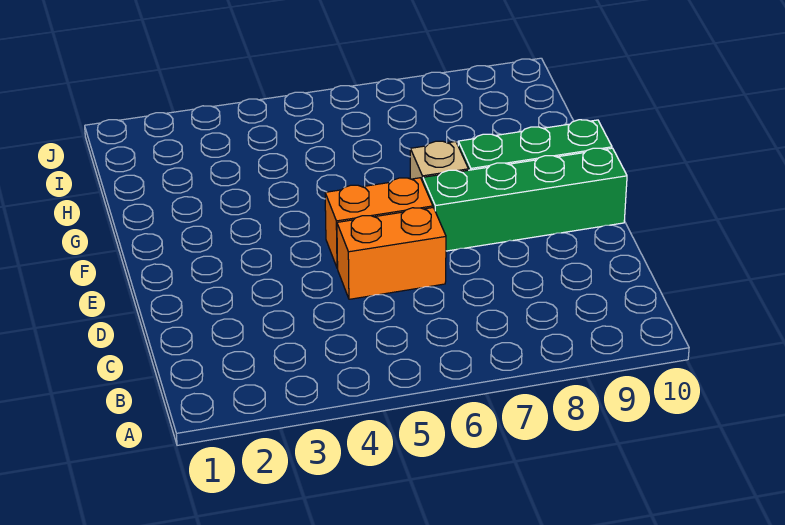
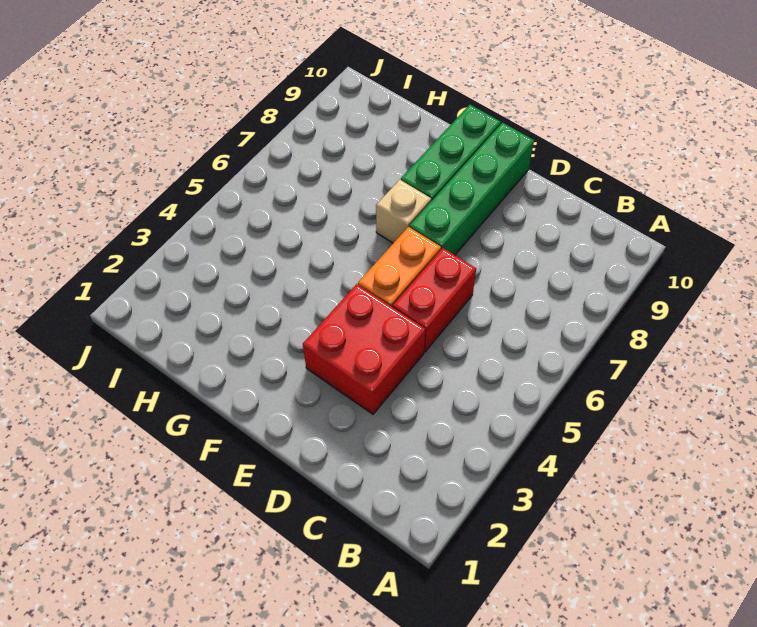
none -> red 2x2 brick [303,284,426,414]
orange 1x2 brick [337,208,446,299] -> red 1x2 brick [393,248,476,352]

